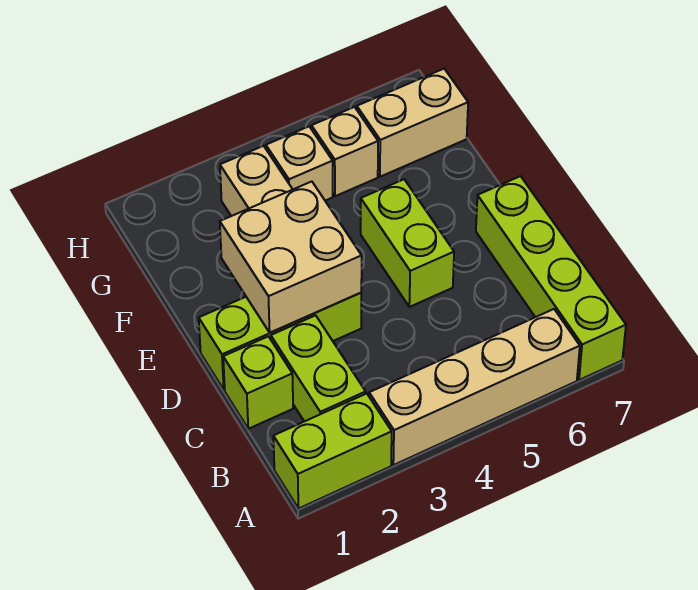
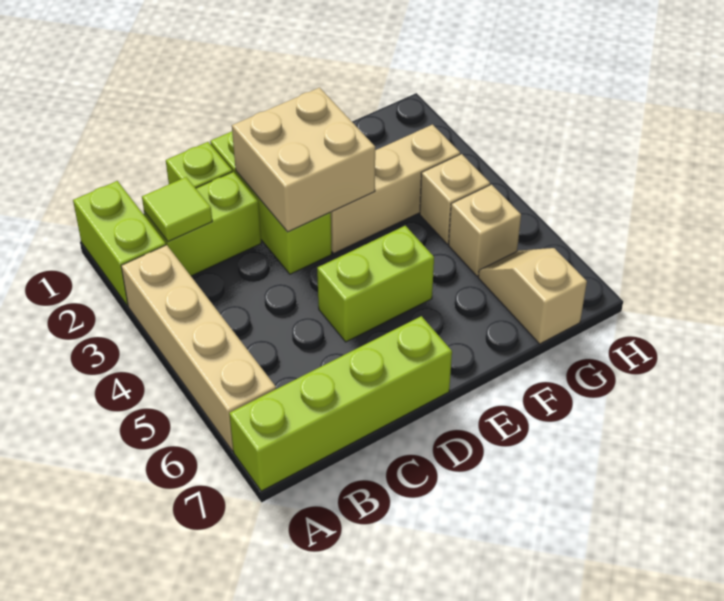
none -> lime 1x1 tile [142,177,212,241]
tan 1x2 brick [357,69,468,177] -> tan 1x2 slope [478,248,587,344]

